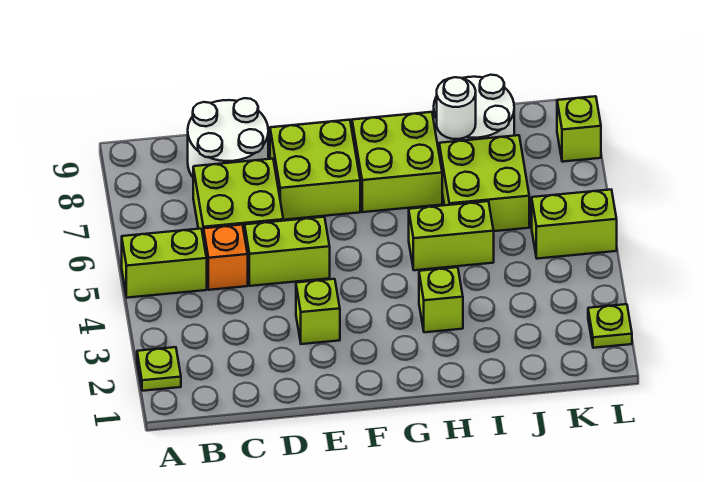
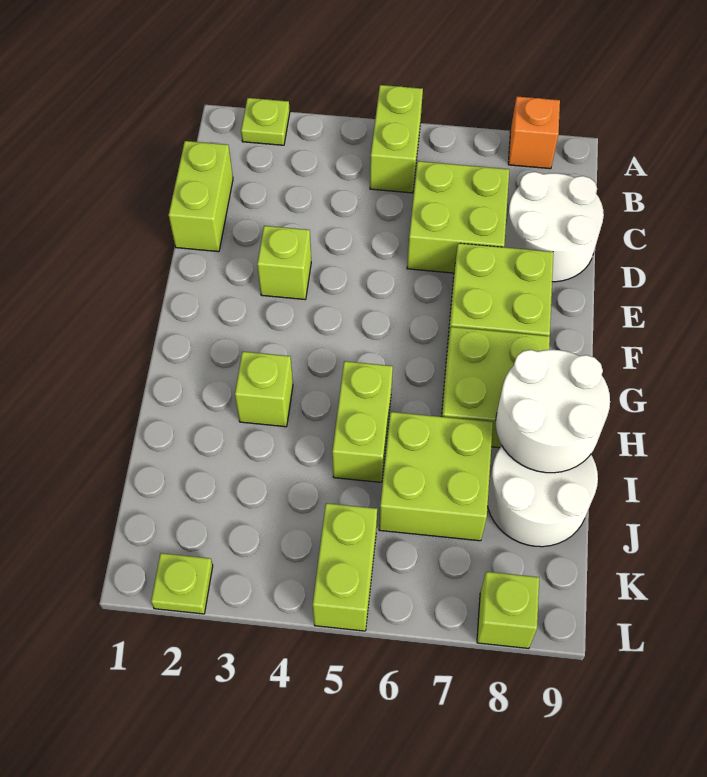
orange 1x1 brick [204,225,248,290] -> orange 1x1 brick moved to [508,96,560,169]
lime 1x2 brick [245,217,330,286] -> lime 1x2 brick moved to [169,141,233,252]
white 1x1 round brick [437,77,476,139] -> white 2x2 round brick [496,350,610,473]

